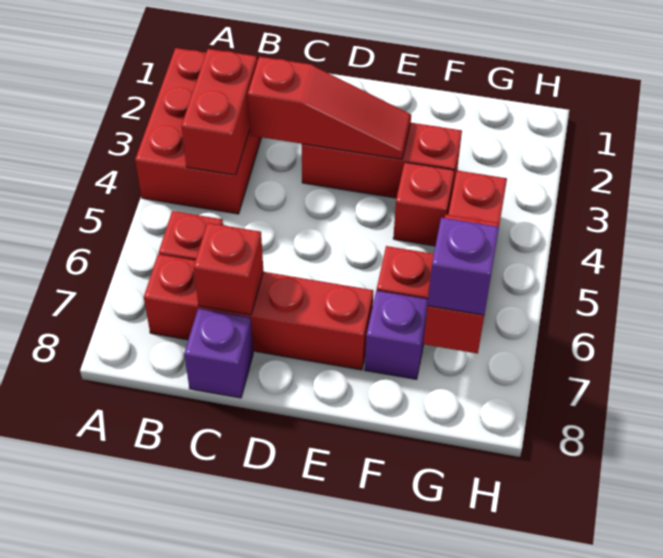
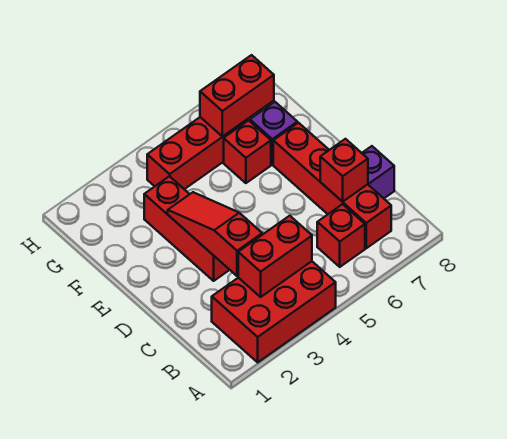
red 1x1 brick [393,162,454,246] -> none
purple 1x1 brick [428,218,499,315] -> none

